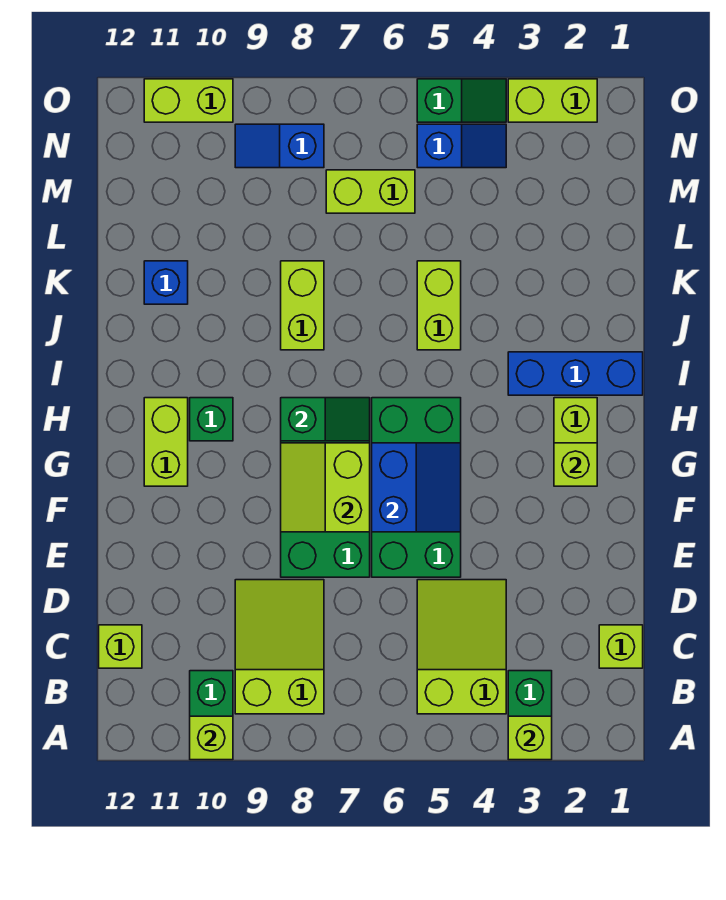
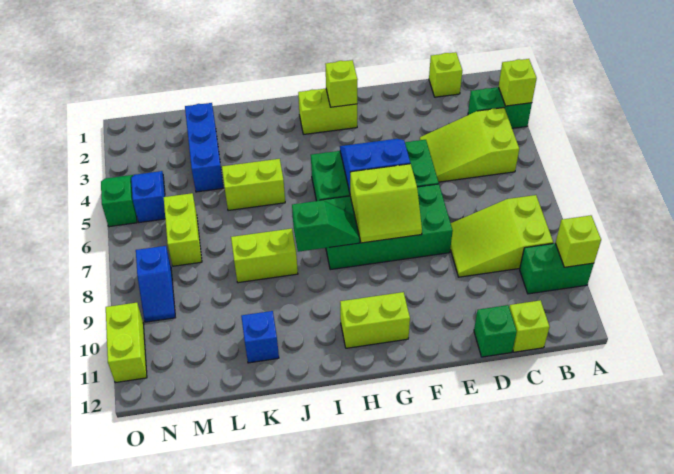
green 1x2 slope [281,398,370,441] -> green 1x2 slope turned to [292,200,359,252]
green 1x1 brick [190,398,233,441] -> green 1x1 brick moved to [474,305,517,357]
blue 1x3 brick [508,352,643,395] -> blue 1x3 brick moved to [185,103,223,192]
lime 1x2 brick [508,79,597,122] -> none

